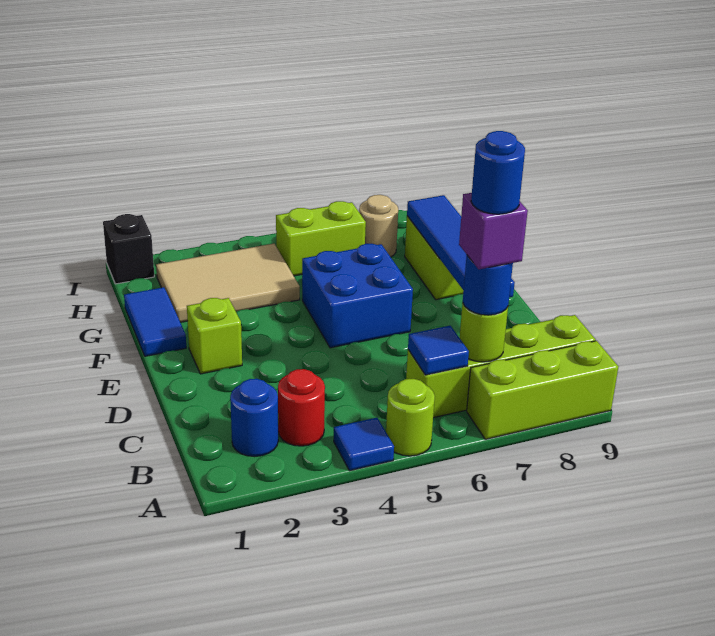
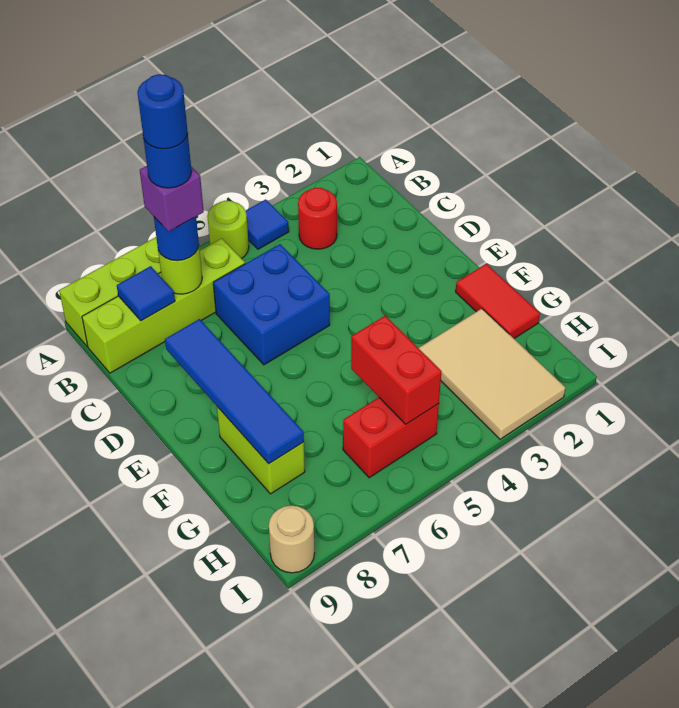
blue 1x1 round brick [230,379,278,457] -> blue 1x1 round brick moved to [137,74,188,149]
blue 1x1 tile [408,326,469,375] -> blue 1x1 tile moved to [117,266,175,321]
lime 1x1 brick [187,298,242,374] -> none
blue 2x2 brick [302,244,413,348] -> blue 2x2 brick moved to [213,244,330,365]
blue 1x2 tile [124,287,186,356] -> red 1x2 tile [456,264,540,338]
tan 2x3 tile [156,244,300,322] -> tan 2x3 tile turned to [419,309,565,439]
none -> red 1x2 brick [351,316,442,424]
lime 1x2 brick [276,201,366,276] -> red 1x2 brick [343,397,439,478]
tan 1x1 round brick [359,195,398,257] -> tan 1x1 round brick moved to [269,506,314,573]
black 1x1 brick [103,214,154,284] -> none

